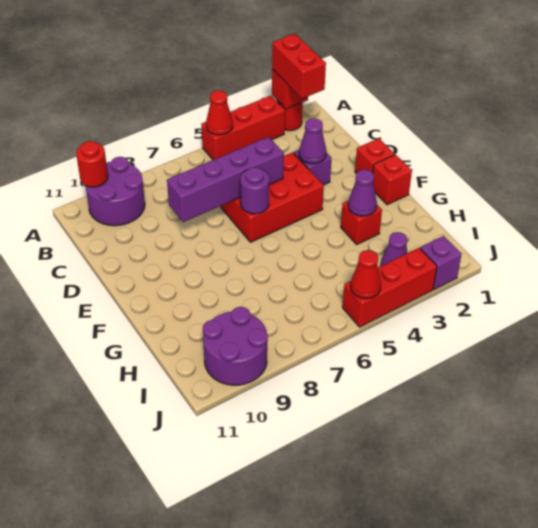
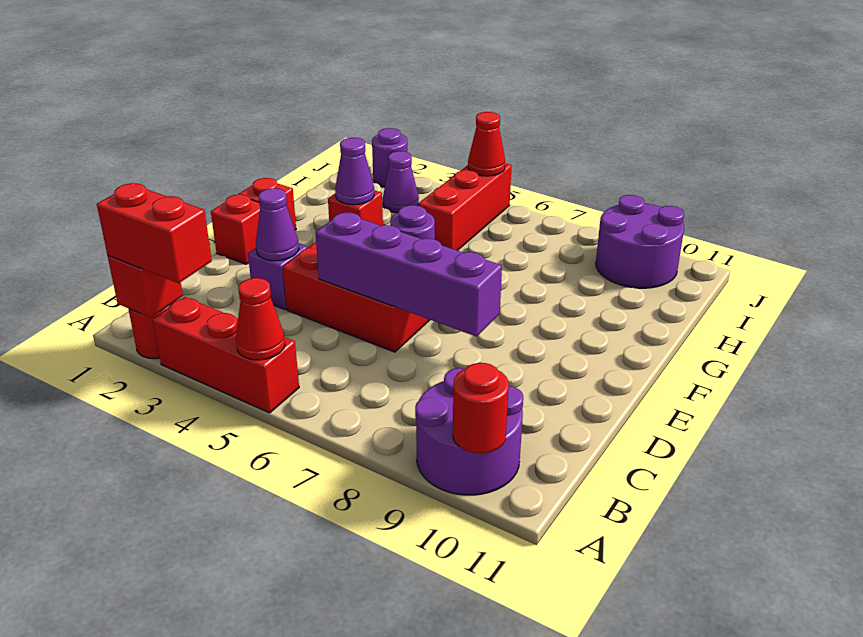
red 1x2 brick [272,34,326,99] -> red 1x2 brick turned to [97,183,212,283]
purple 1x1 brick [420,236,461,289] -> purple 1x1 round brick [372,128,407,187]
red 1x3 brick [343,248,437,327] -> red 1x3 brick turned to [419,163,512,250]

